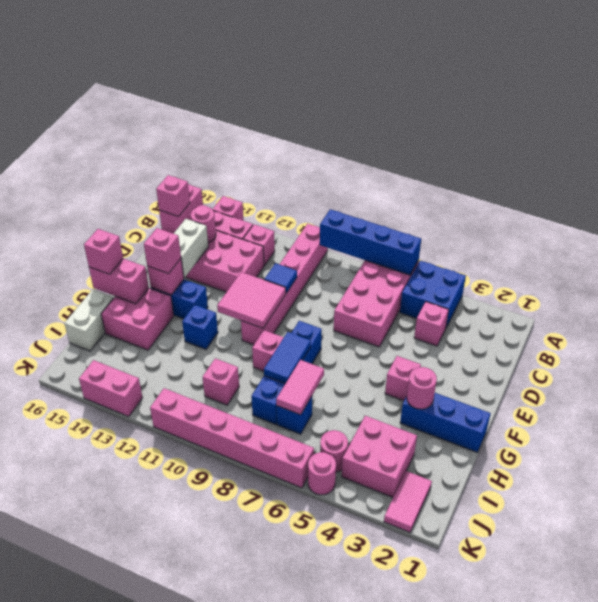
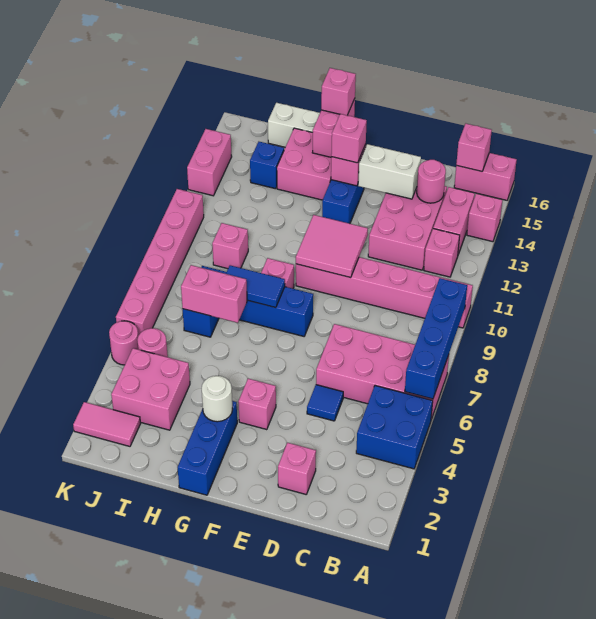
pink 1x1 brick [414,302,449,346] -> pink 1x1 brick moved to [278,443,316,494]
blue 1x1 tile [264,263,297,293] -> blue 1x1 tile moved to [307,385,343,421]
pink 1x1 round brick [407,367,437,409] -> white 1x1 round brick [202,376,233,422]
blue 1x1 brick [182,305,218,349] -> blue 1x1 brick moved to [250,142,284,189]
pink 1x2 tile [276,360,324,415] -> pink 1x2 brick [181,265,247,323]

